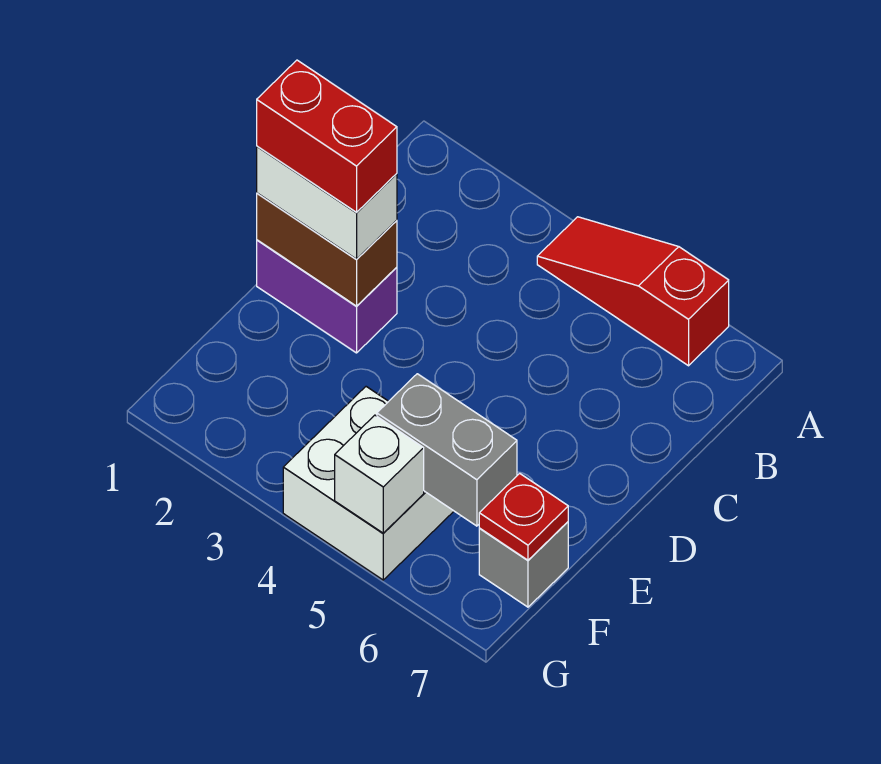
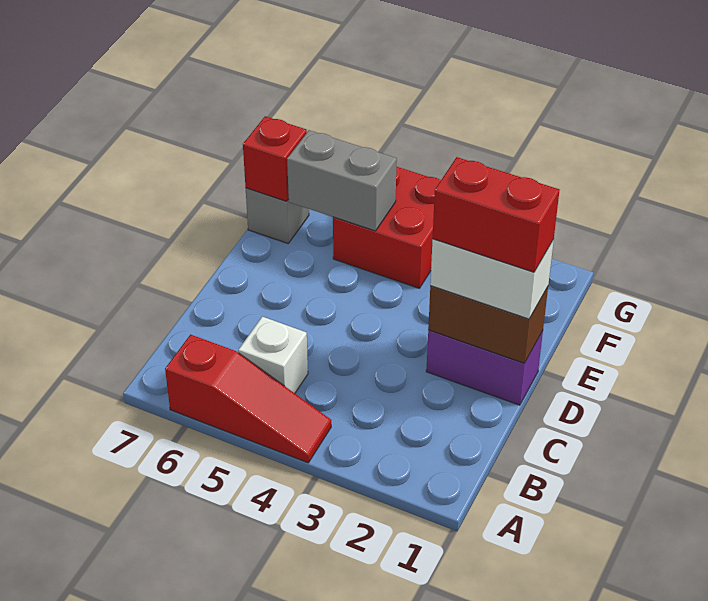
white 2x2 brick [283,387,454,580] -> red 2x2 brick [333,166,441,288]
red 1x1 plate [479,473,568,560] -> red 1x1 brick [243,116,307,201]
white 1x1 brick [335,415,424,533] -> white 1x1 brick moved to [238,316,308,393]

